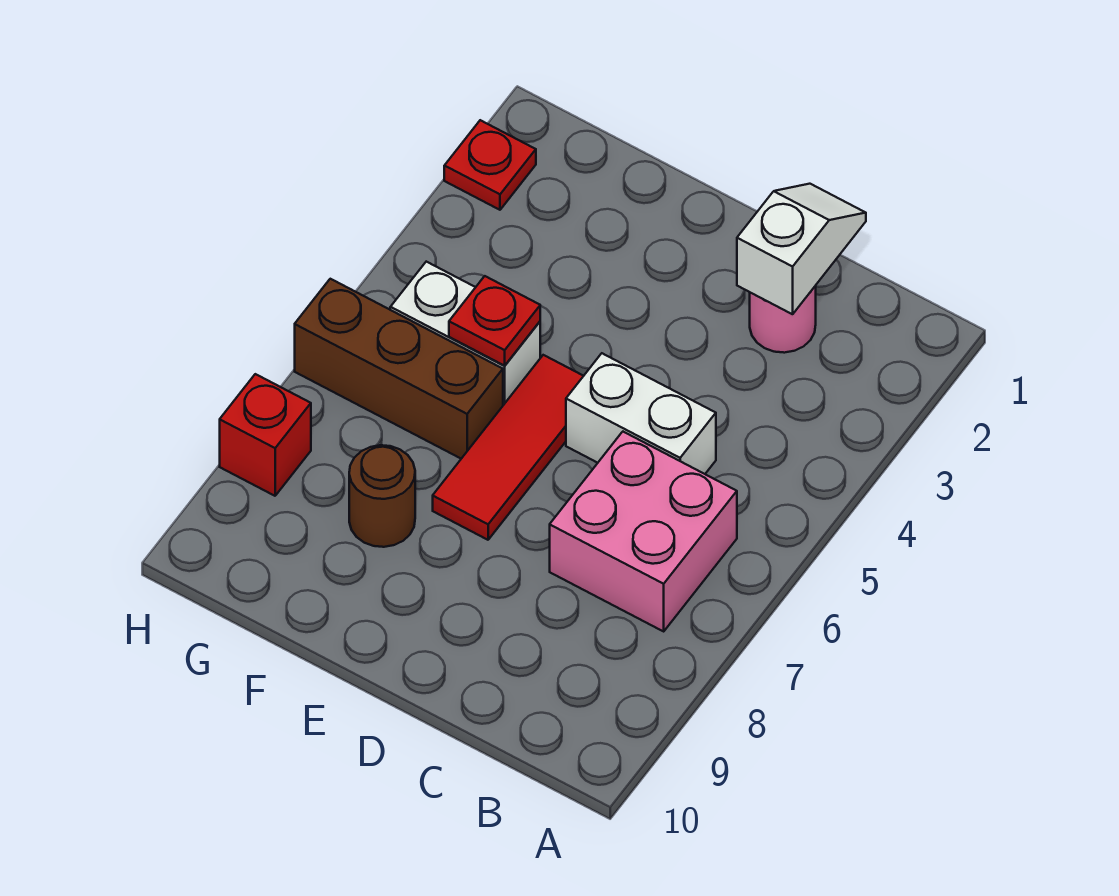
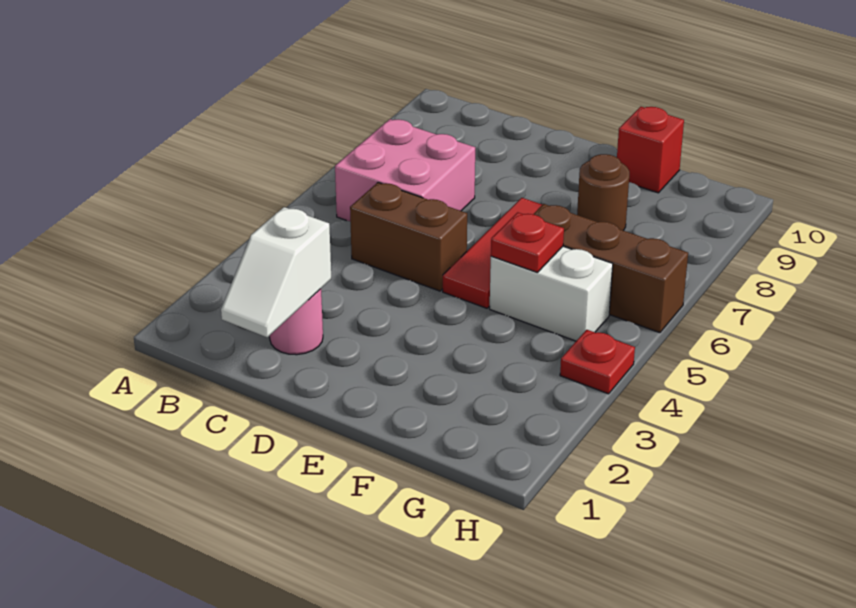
white 1x2 brick [566,353,716,474] -> brown 1x2 brick [350,182,467,291]
red 1x1 plate [444,120,536,210] -> red 1x1 plate moved to [560,330,635,394]
red 1x1 brick [220,374,311,496] -> red 1x1 brick moved to [617,107,684,193]

